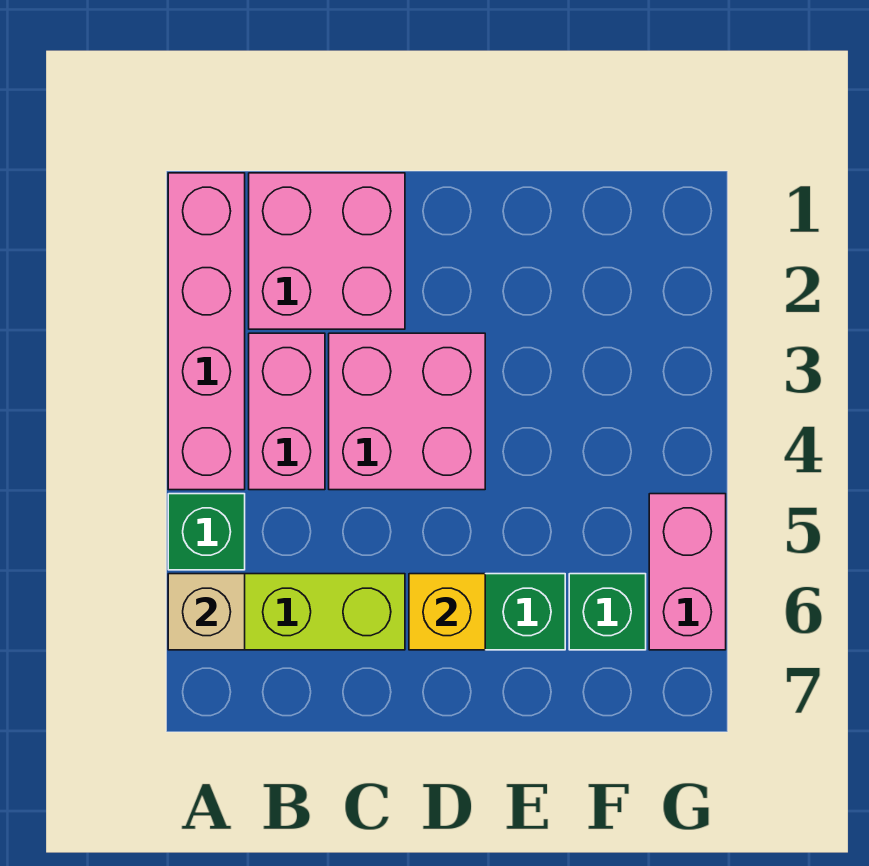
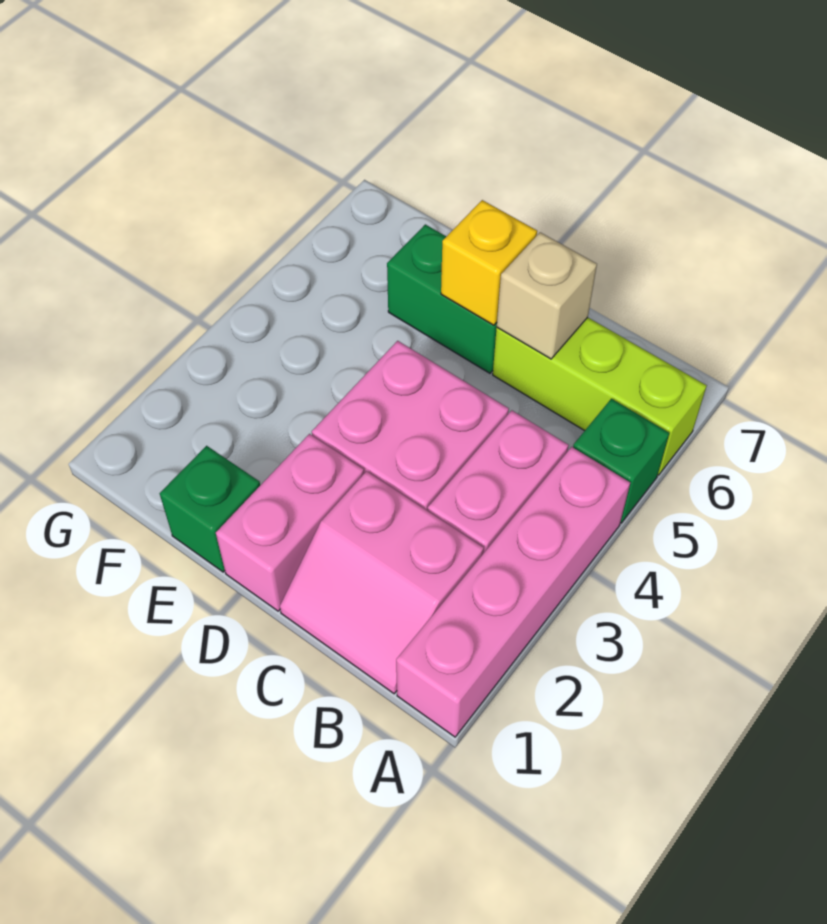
tan 1x1 brick [168,574,245,650] -> tan 1x1 brick moved to [497,232,597,359]
pink 2x2 brick [249,173,405,329] -> pink 2x2 slope [280,471,484,694]
green 1x1 brick [569,574,646,650] -> green 1x1 brick moved to [160,446,260,572]
pink 1x2 brick [649,494,726,650] -> pink 1x2 brick moved to [216,434,364,611]

